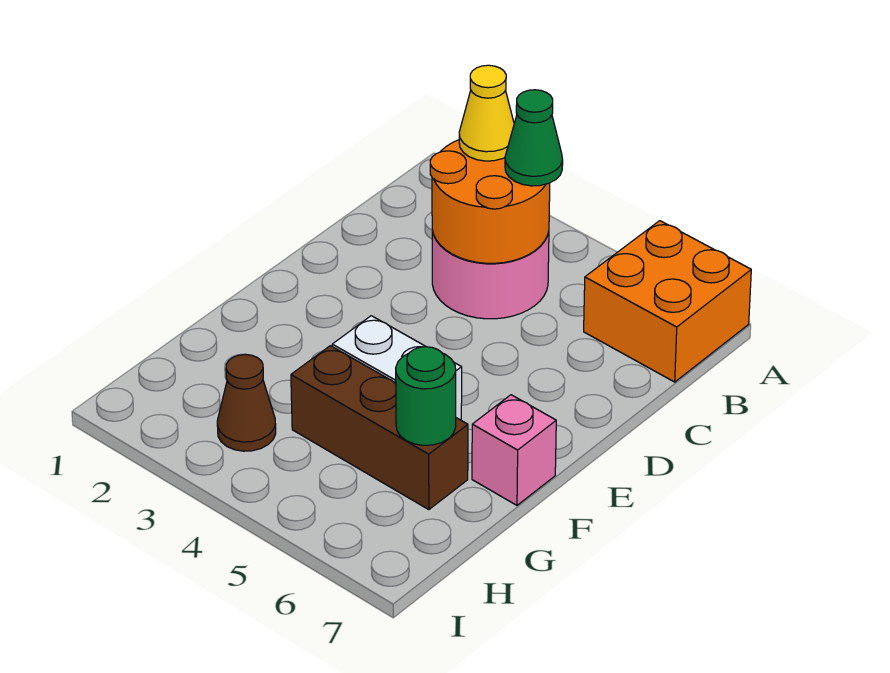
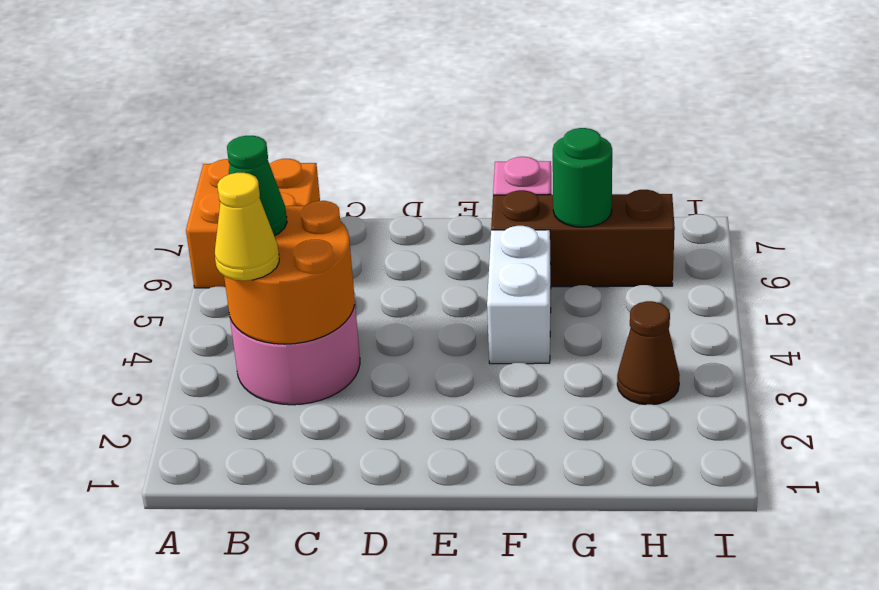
brown 1x3 brick [291,346,468,510] -> brown 1x3 brick turned to [491,190,675,287]

